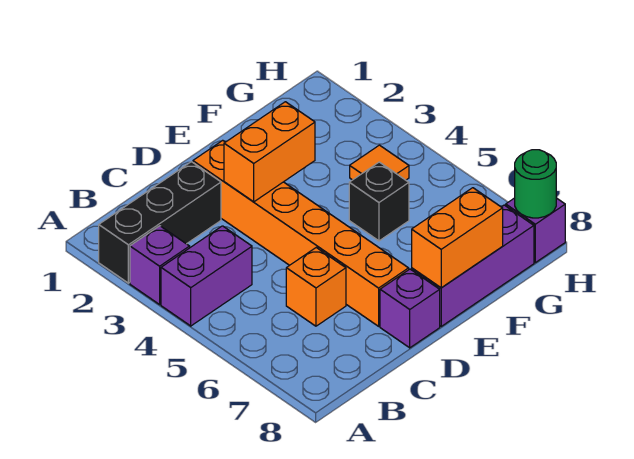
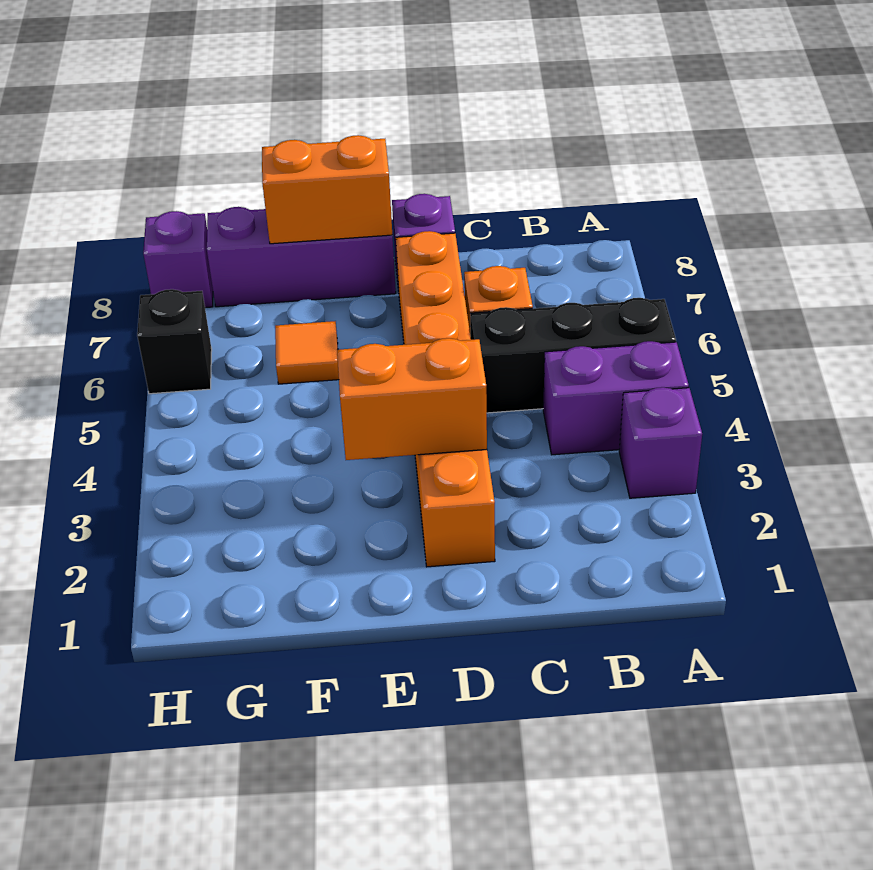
black 1x3 brick [99,162,221,283] -> black 1x3 brick moved to [470,298,676,413]
black 1x1 brick [349,162,409,241] -> black 1x1 brick moved to [137,289,212,394]
orange 1x1 tile [350,145,409,180] -> orange 1x1 tile moved to [275,321,339,384]
green 1x1 round brick [515,150,556,218] -> none

